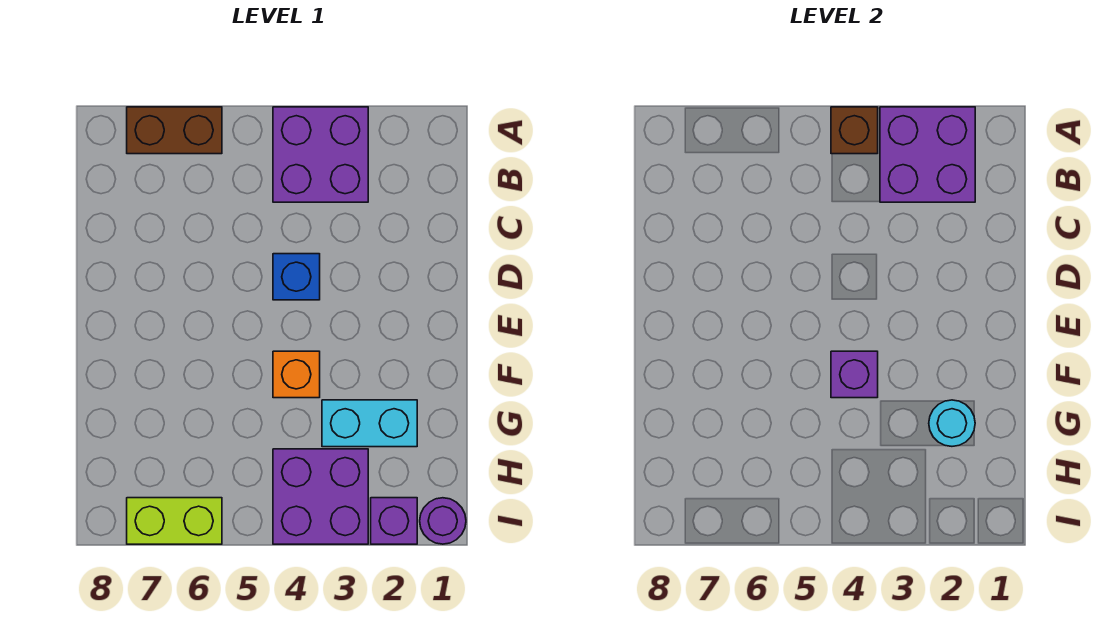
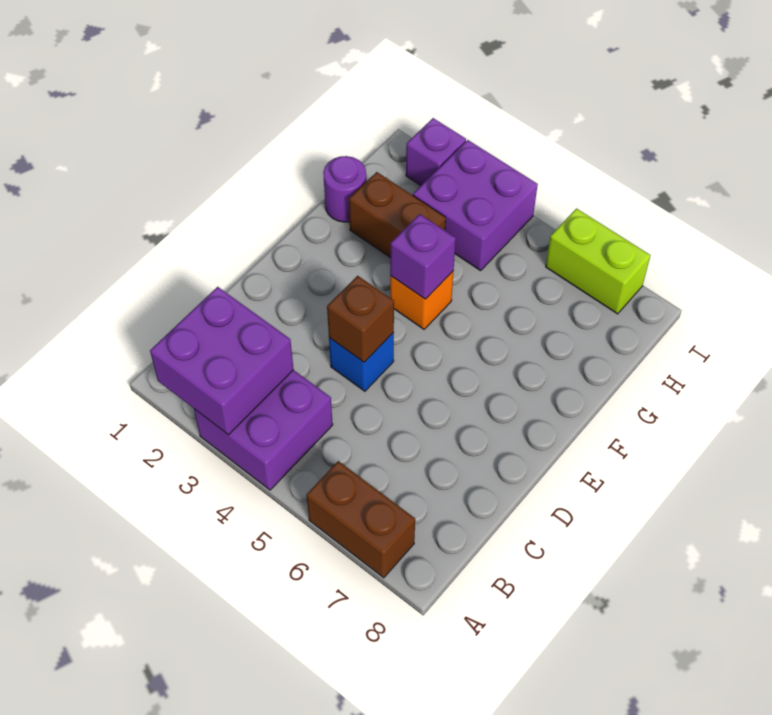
brown 1x1 brick [831,107,878,154] -> brown 1x1 brick moved to [327,276,394,362]
cyan 1x2 brick [322,400,417,447] -> brown 1x2 brick [349,172,446,258]
cyan 1x1 round brick [929,400,975,446] -> none
purple 1x1 round brick [420,498,466,544] -> purple 1x1 round brick moved to [323,156,366,222]

